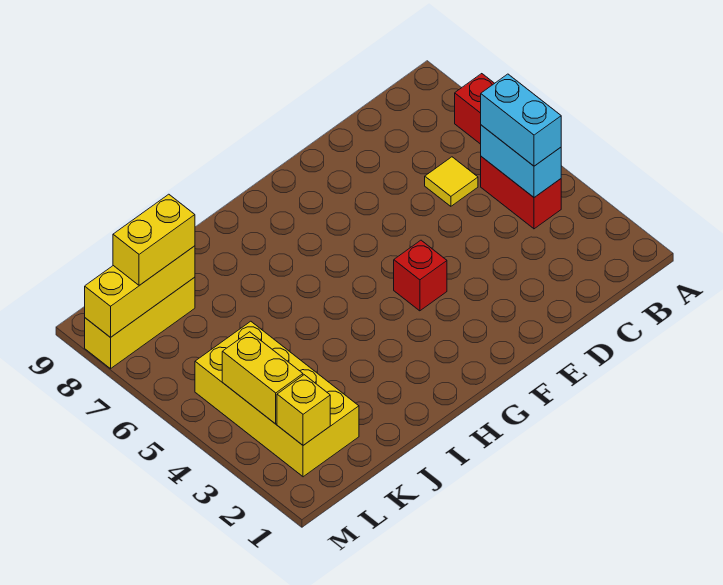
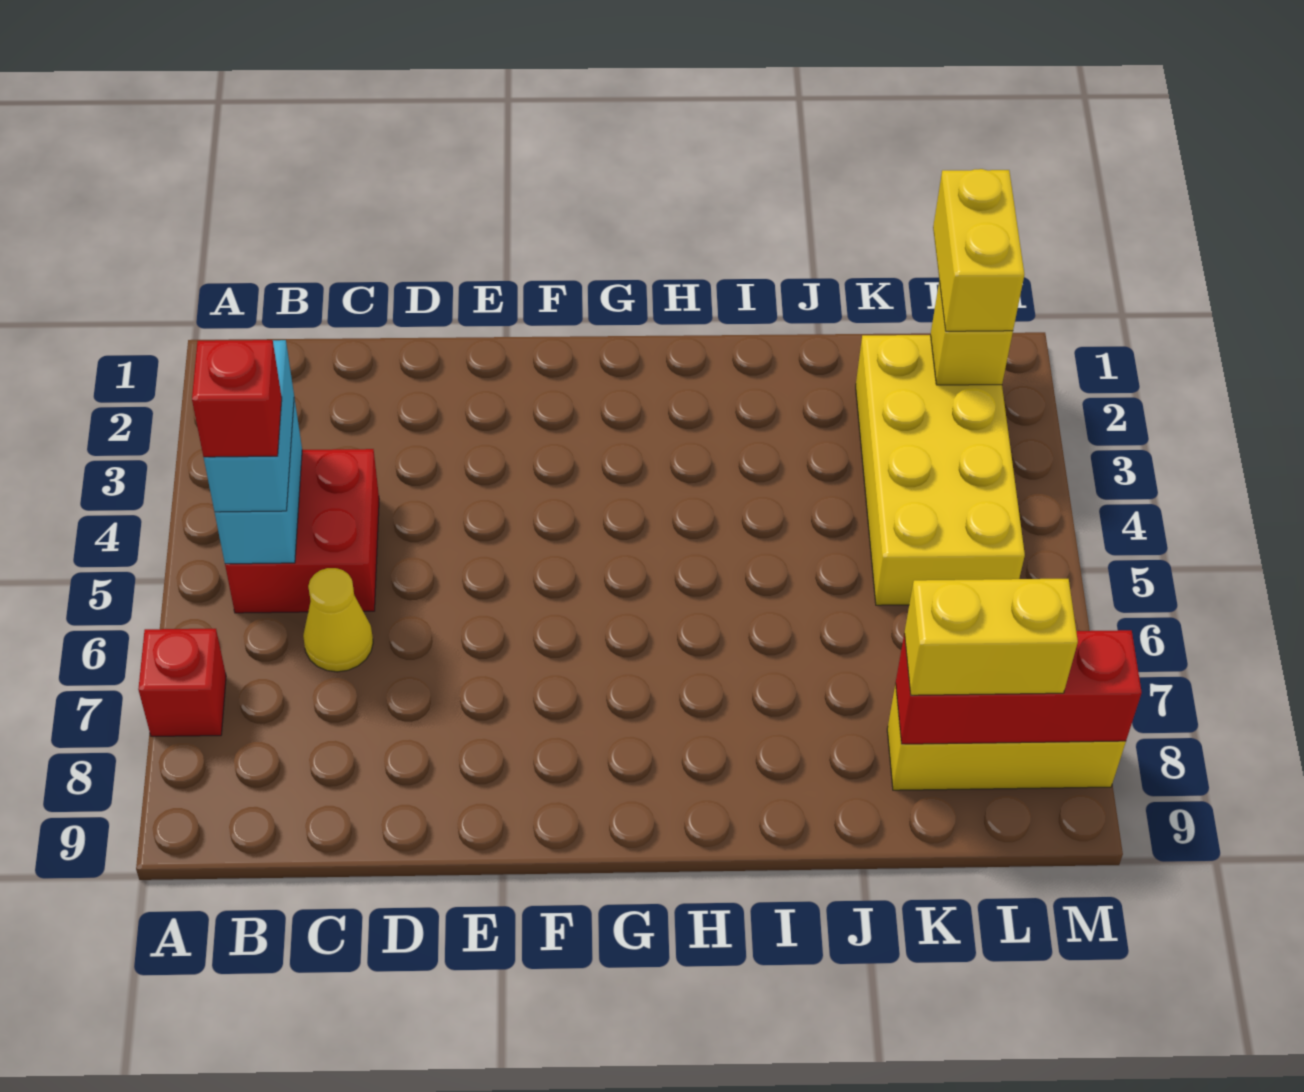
red 1x2 brick [481,157,561,229] -> red 2x2 brick [225,449,379,613]
yellow 1x1 tile [425,157,478,206] -> yellow 1x1 cone [303,568,373,672]
red 1x1 brick [394,240,447,311] -> red 1x1 brick moved to [192,340,282,457]
yellow 1x3 brick [85,246,195,337] -> red 1x3 brick [896,630,1142,744]
yellow 1x2 brick [222,332,303,424] -> yellow 1x2 brick moved to [933,169,1024,331]

